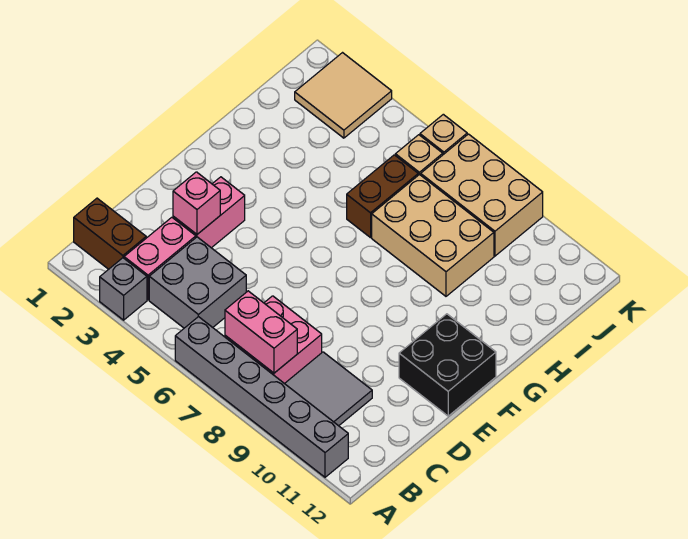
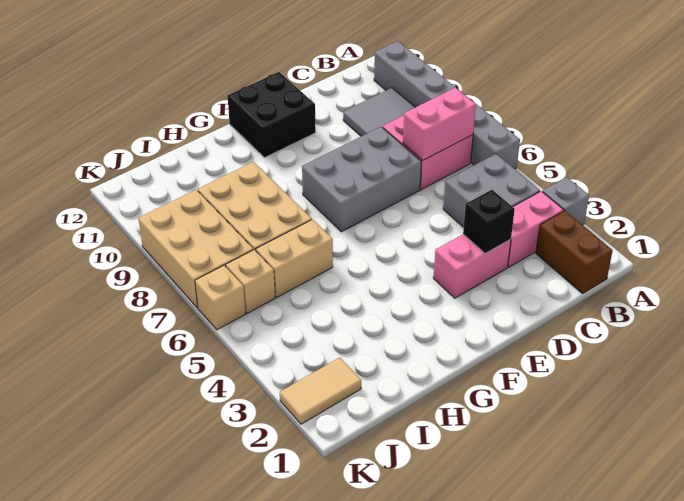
pink 1x2 brick [225,291,297,373] -> pink 1x2 brick turned to [403,88,476,160]
pink 1x1 brick [173,172,220,234] -> black 1x1 brick [463,190,515,254]
none -> grey 2x3 brick [302,127,421,232]
brown 1x2 brick [347,155,418,238] -> tan 1x2 brick [256,219,333,297]
tan 2x2 tile [295,53,392,138] -> tan 1x2 tile [280,357,361,424]

